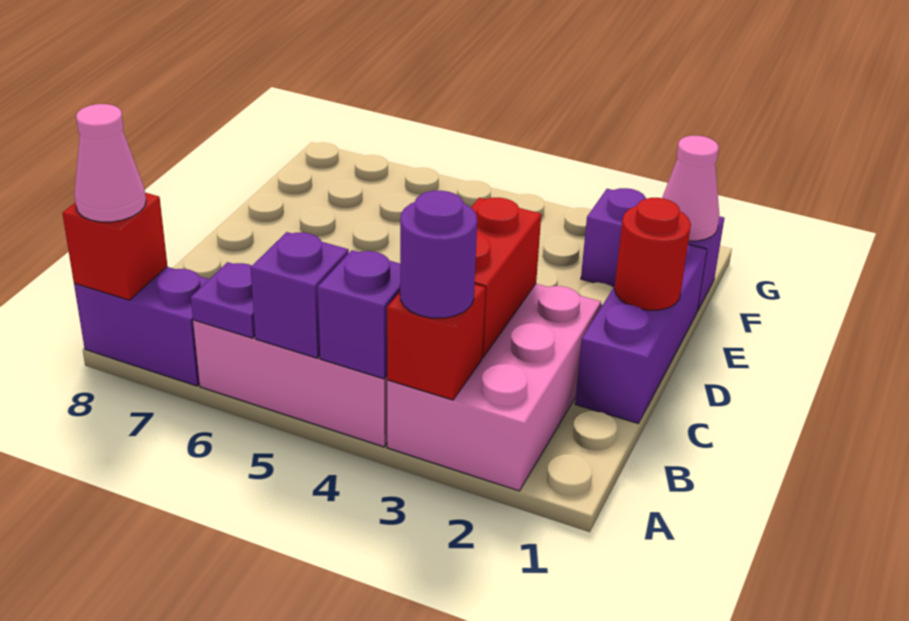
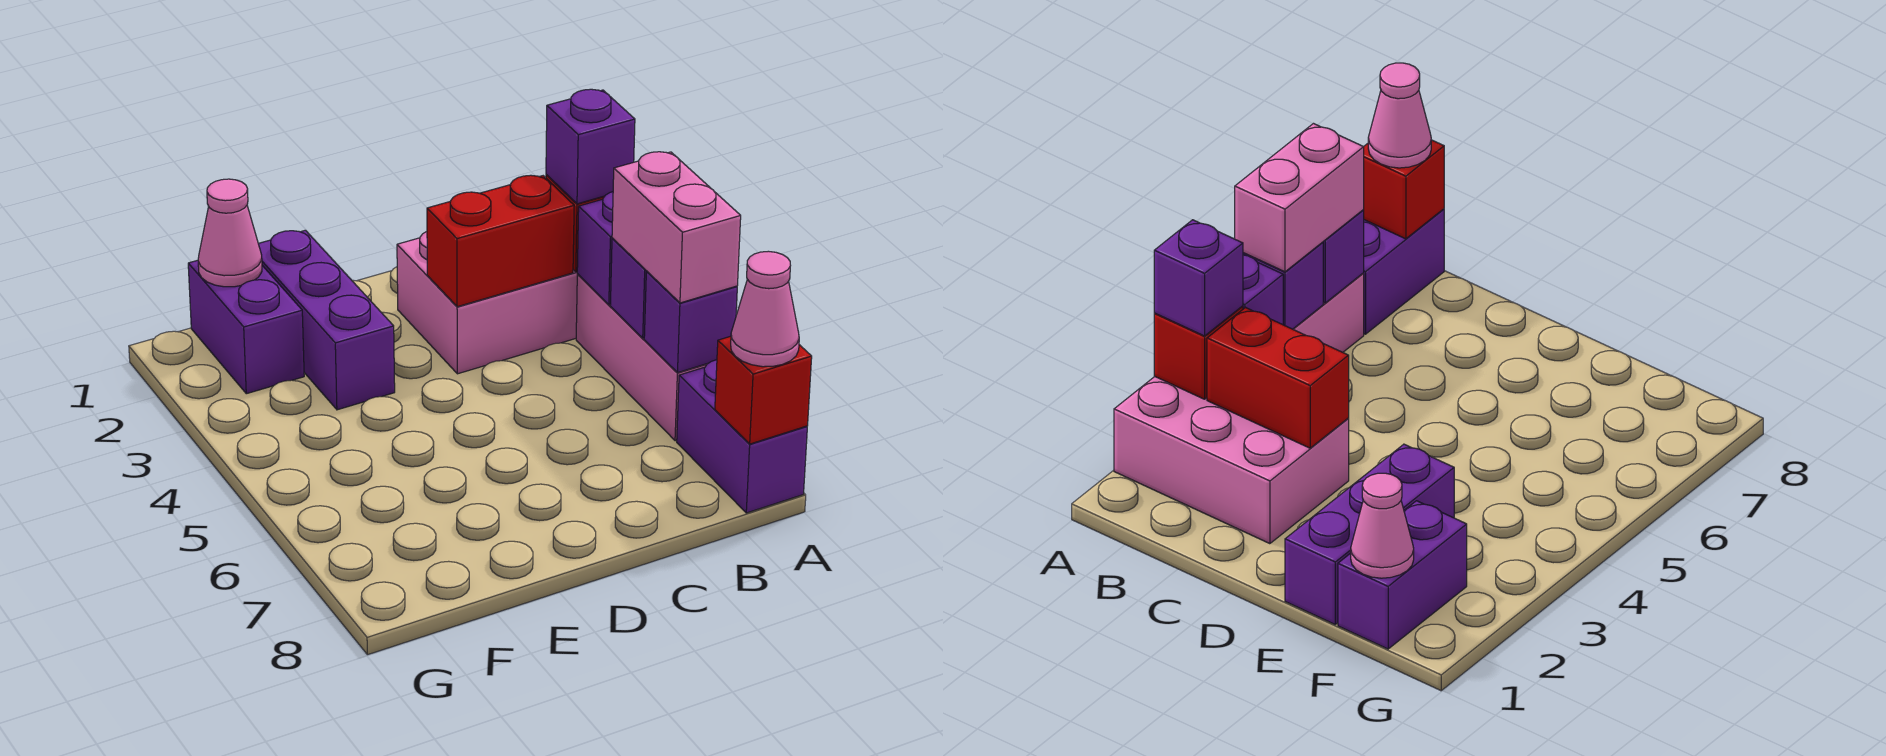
purple 1x1 round brick [400,191,477,318] -> purple 1x1 brick [546,89,635,204]
none -> pink 1x2 brick [612,152,741,303]
purple 1x1 plate [191,262,255,338] -> purple 1x1 brick [644,272,737,373]
purple 1x3 brick [575,244,707,423] -> purple 1x3 brick turned to [258,230,395,410]
red 1x1 round brick [615,198,691,310] -> none

